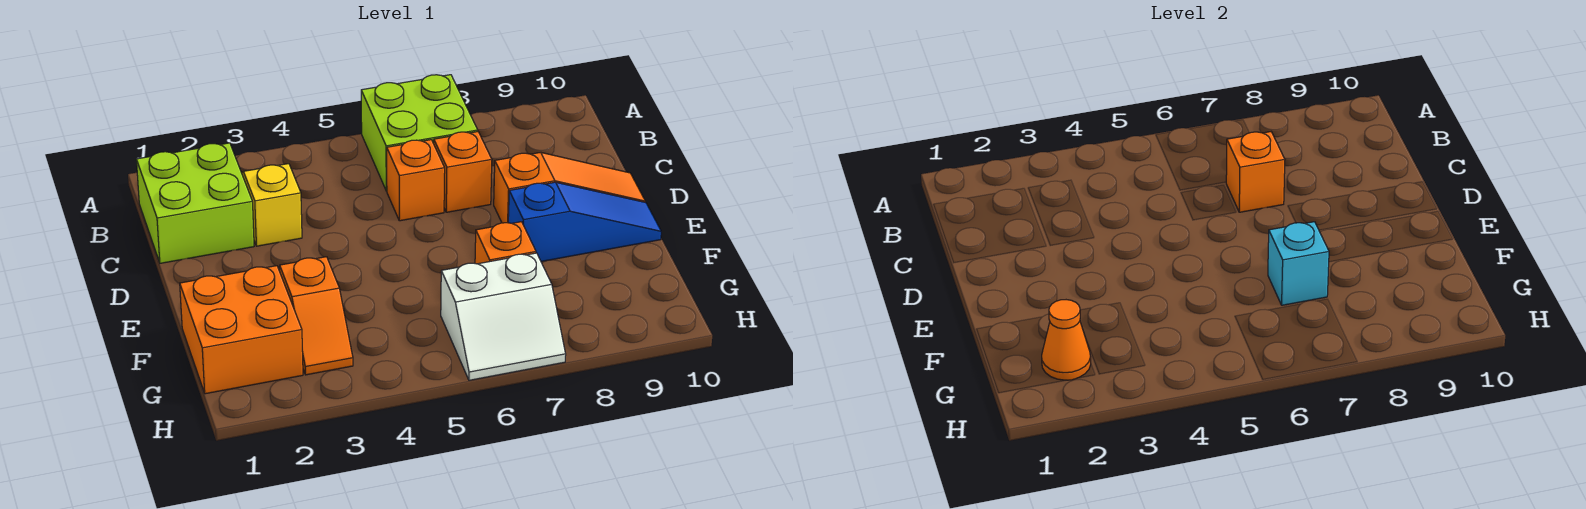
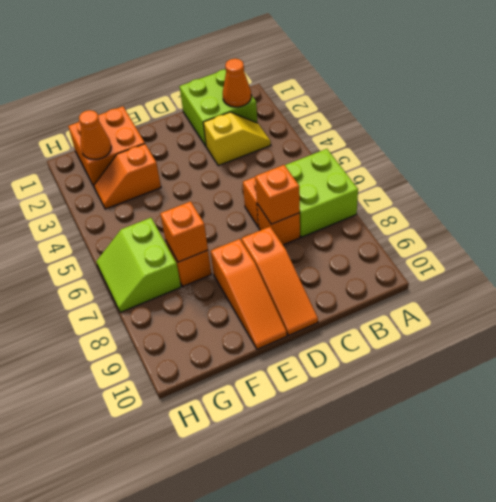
none -> orange 1x1 cone [223,59,251,107]
blue 1x3 slope [508,182,661,262] -> orange 1x3 slope [210,239,287,349]
cyan 1x1 brick [1268,222,1329,305] -> orange 1x1 brick [160,201,208,262]
white 2x2 slope [441,253,566,380] -> lime 2x2 slope [96,218,181,312]

